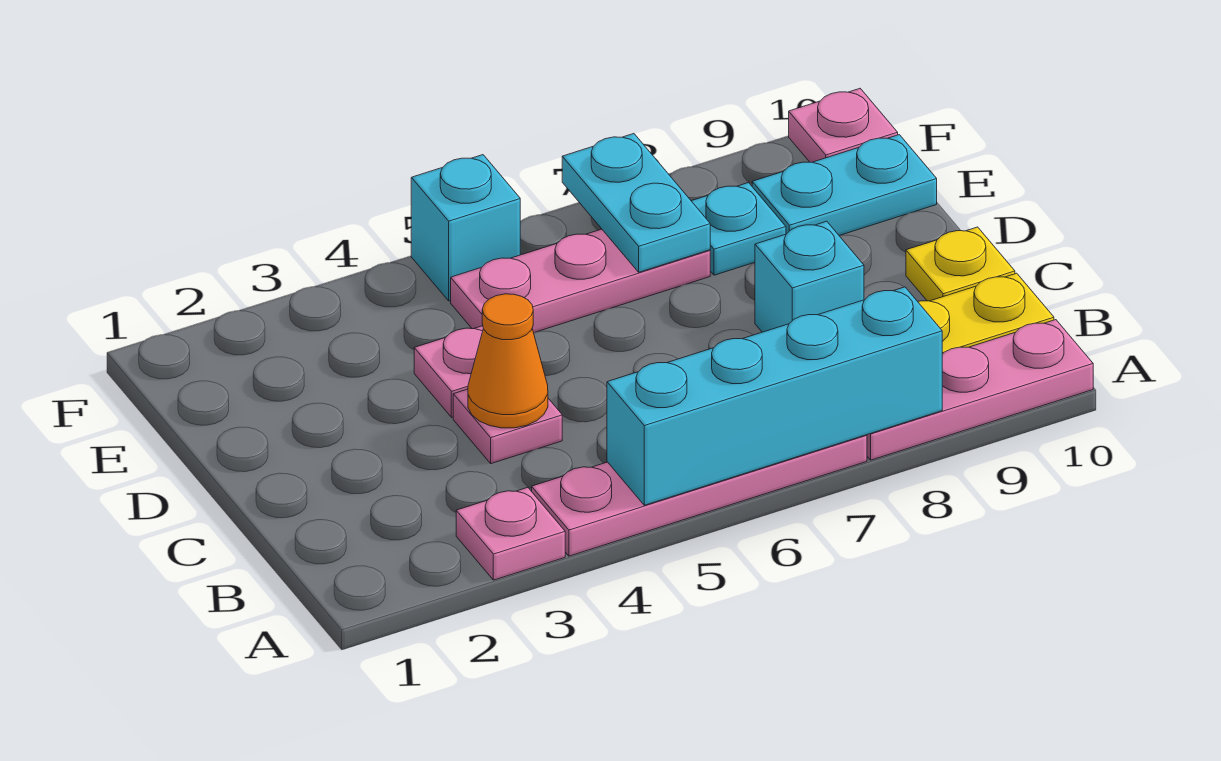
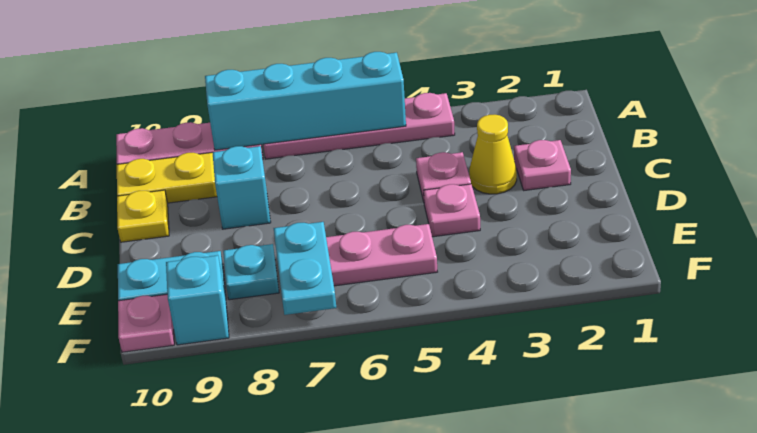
pink 1x1 plate [456,488,565,580] -> pink 1x1 plate moved to [514,140,571,190]
none -> yellow 1x1 cone [469,115,517,194]
orange 1x1 cone [468,294,548,428] -> none
cyan 1x1 brick [411,155,520,301] -> cyan 1x1 brick moved to [166,255,229,345]

